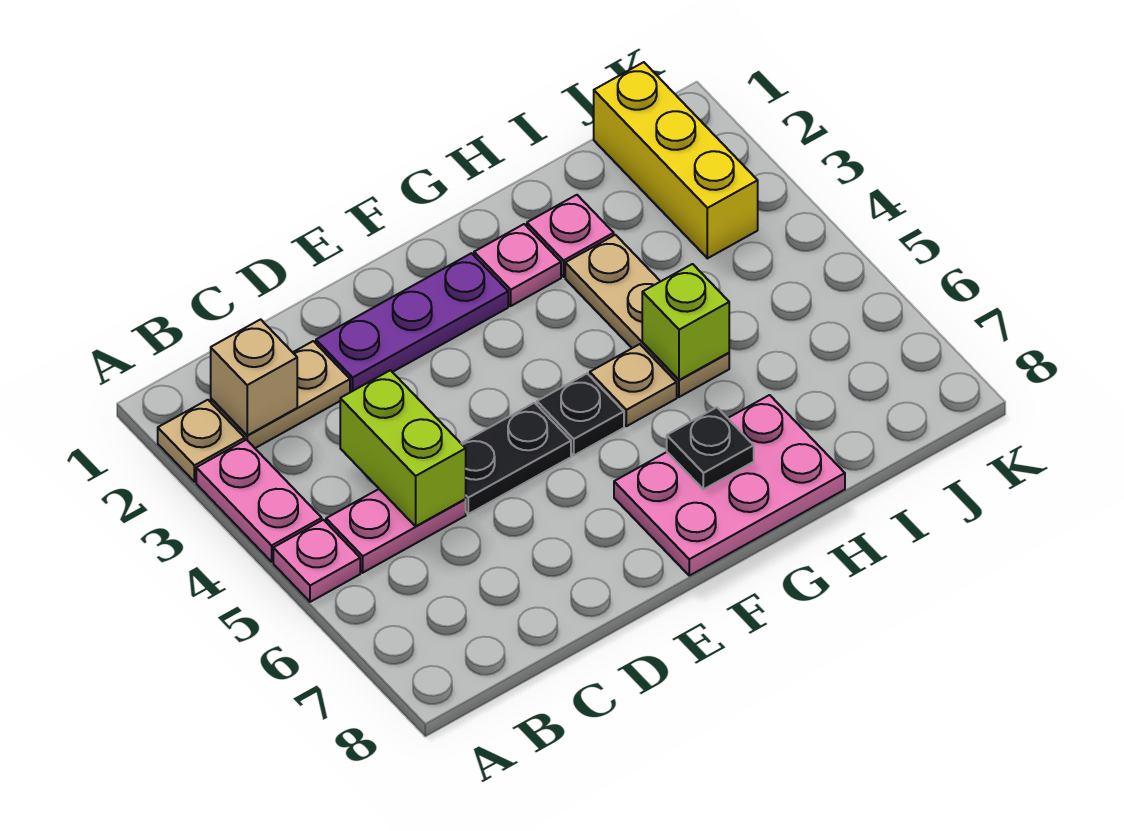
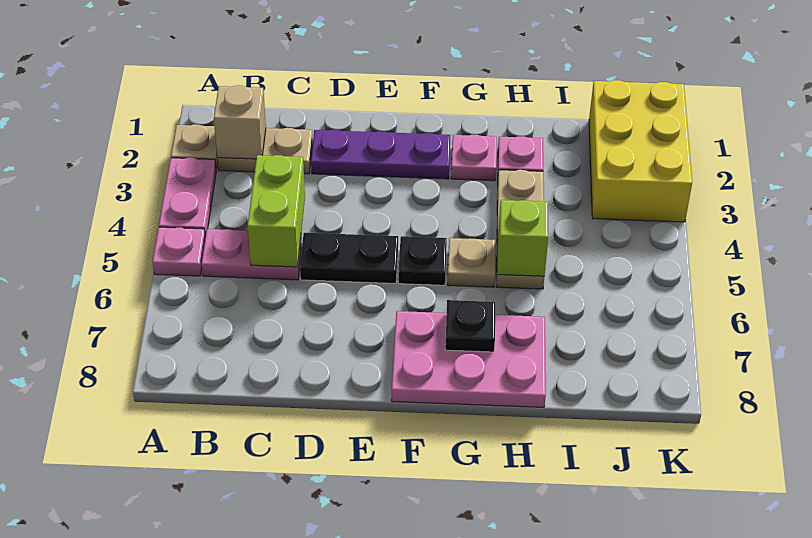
yellow 1x3 brick [594,62,758,258] -> yellow 2x3 brick [589,80,692,222]

